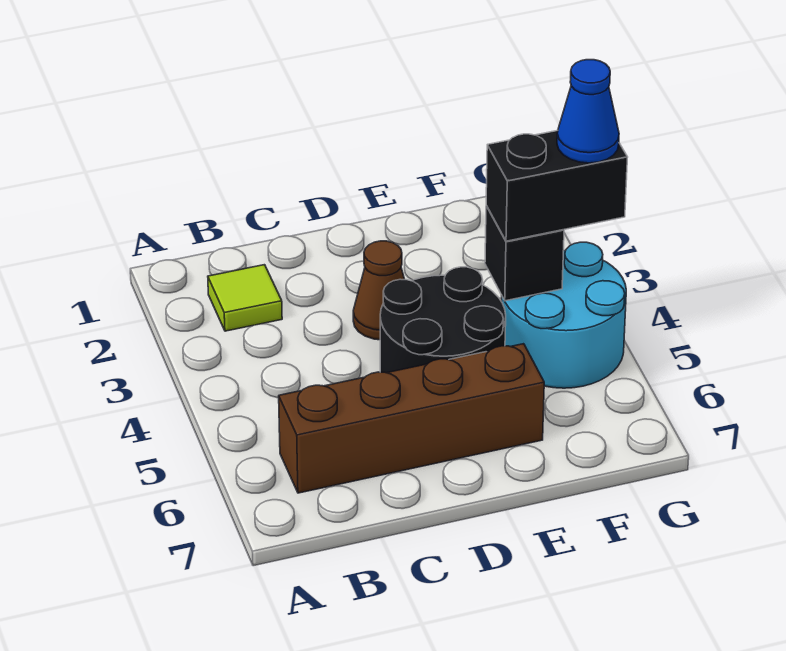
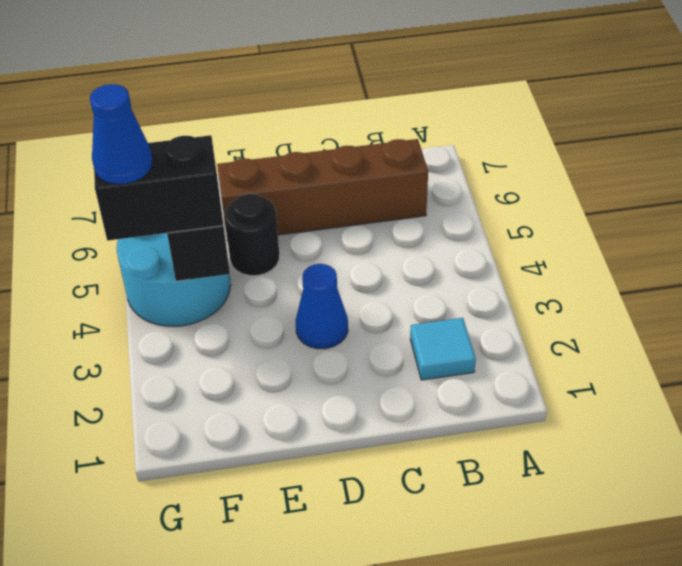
lime 1x1 tile [208,265,282,331] -> cyan 1x1 tile [410,318,476,380]
brown 1x1 cone [353,241,405,340] -> blue 1x1 cone [296,264,348,349]
black 2x2 round brick [380,267,506,373] -> black 1x1 round brick [225,194,279,276]

